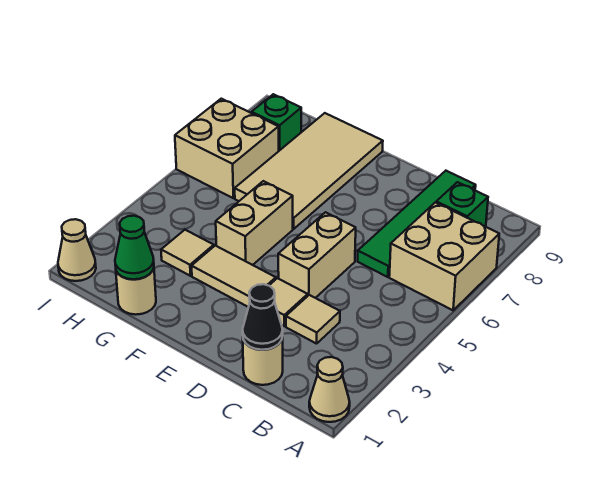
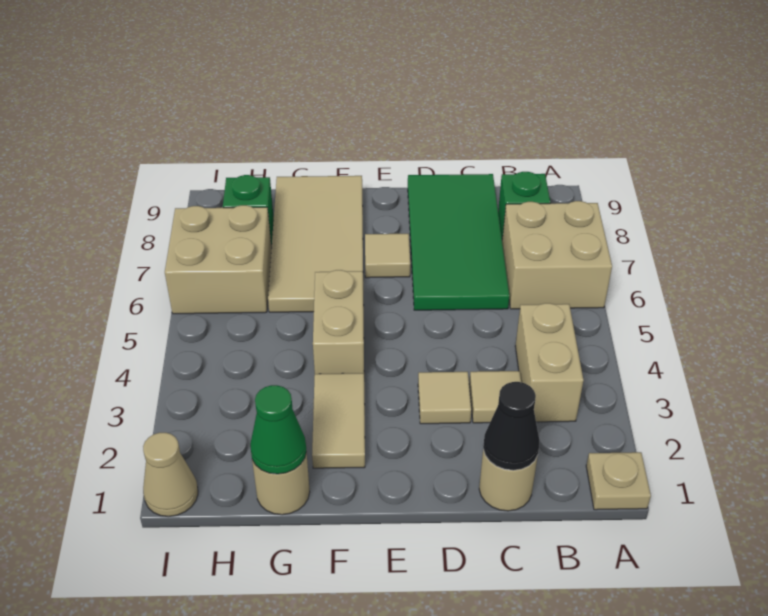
tan 1x1 cone [309,357,350,422] -> tan 1x1 plate [586,452,651,510]
green 1x4 tile [358,171,476,277] -> green 2x4 tile [408,174,510,310]
tan 1x2 brick [278,212,356,298] -> tan 1x2 brick moved to [515,303,583,422]
tan 1x2 tile [192,246,276,307] -> tan 1x2 tile turned to [312,373,365,468]
tan 1x1 tile [161,230,214,276] -> tan 1x1 tile moved to [365,234,410,278]

